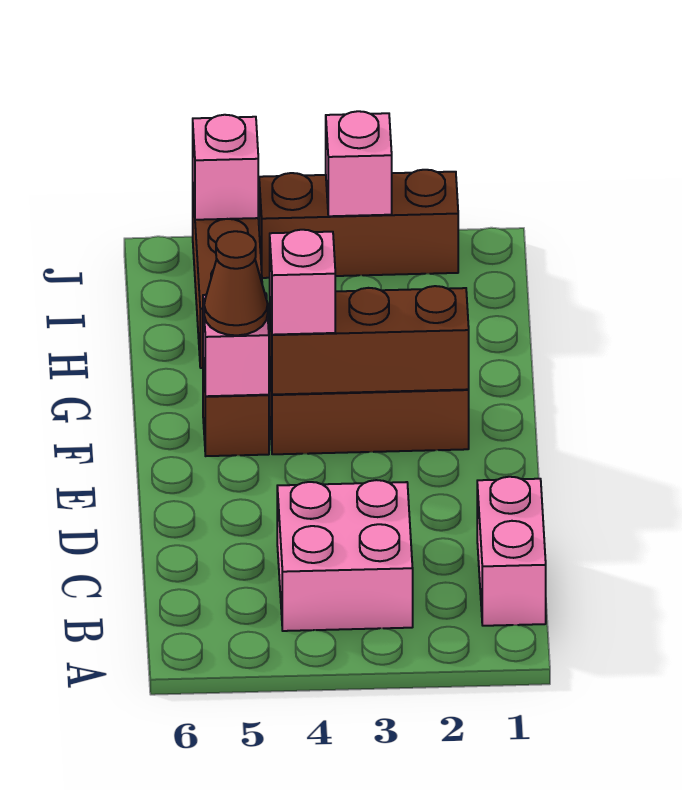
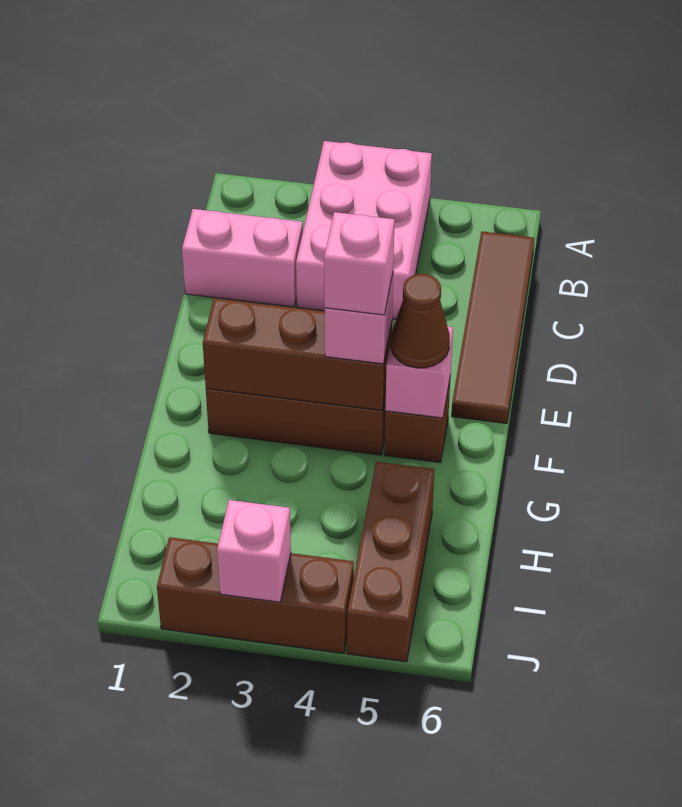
pink 1x2 brick [477,477,546,626] -> pink 1x2 brick turned to [182,209,303,307]
pink 2x2 brick [277,480,413,631] -> pink 2x3 brick [296,141,432,319]
none -> brown 1x4 tile [452,231,534,424]
pink 1x1 brick [193,115,258,220] -> pink 1x1 brick moved to [324,212,394,315]

